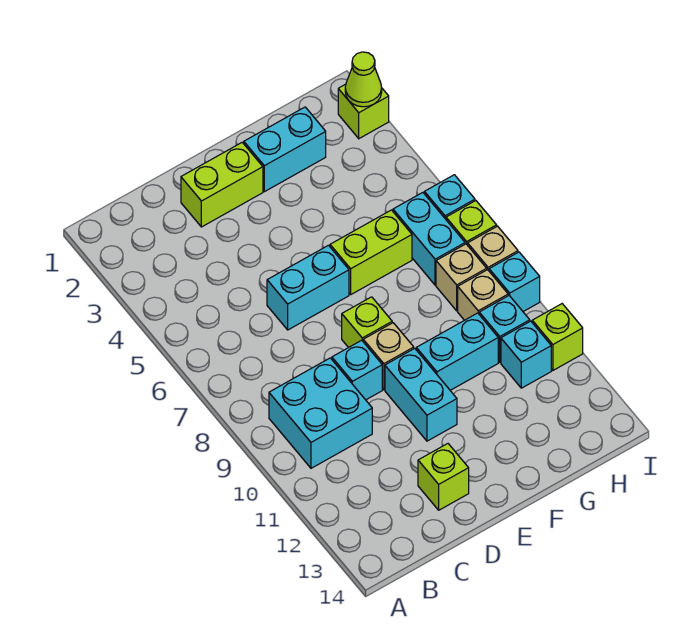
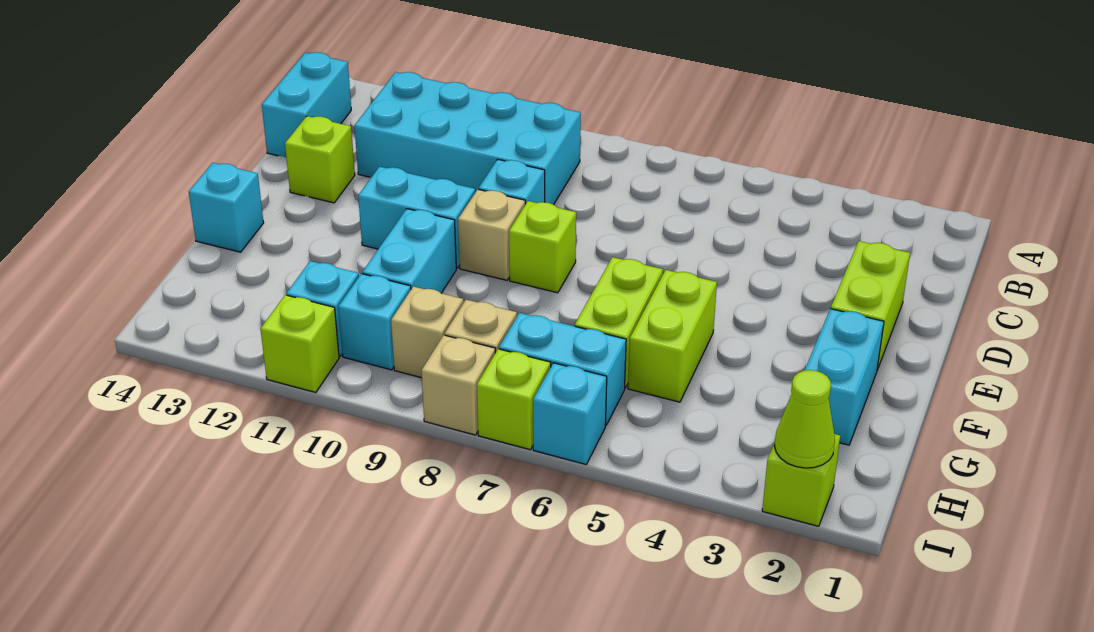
cyan 2x2 brick [269,358,372,468] -> cyan 2x4 brick [354,72,581,205]
cyan 1x2 brick [267,245,349,330] -> cyan 1x2 brick moved to [262,52,351,157]
none -> lime 1x2 brick [628,270,717,402]
cyan 1x1 brick [489,252,540,311] -> cyan 1x1 brick moved to [189,163,264,252]

